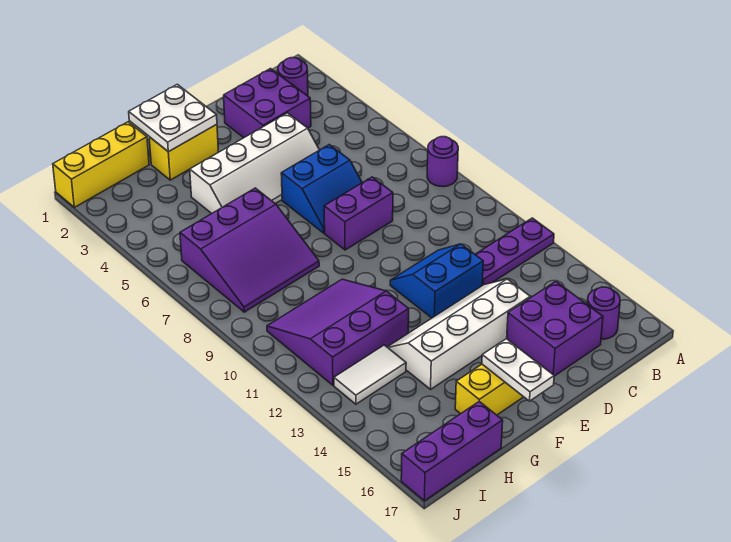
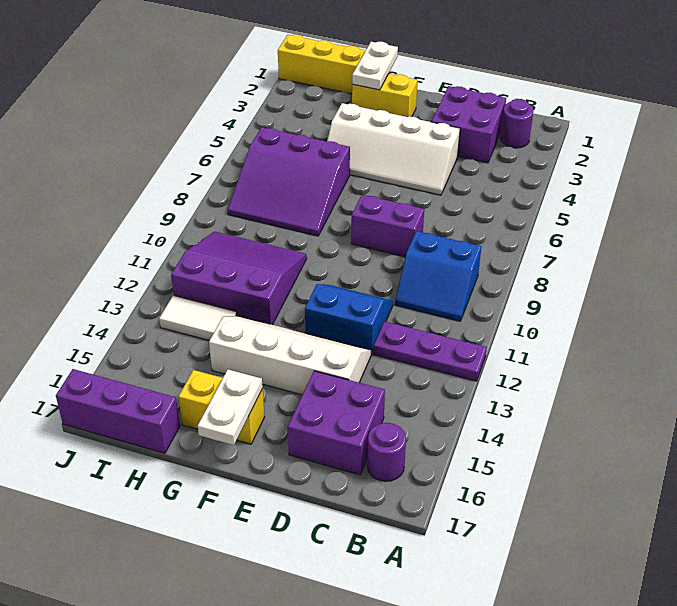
purple 1x1 round brick [427,137,458,187] -> none
blue 2x2 slope [281,145,362,233] -> blue 2x2 slope moved to [395,231,481,321]
white 2x2 plate [129,84,217,152] -> white 1x2 plate [352,42,398,90]

